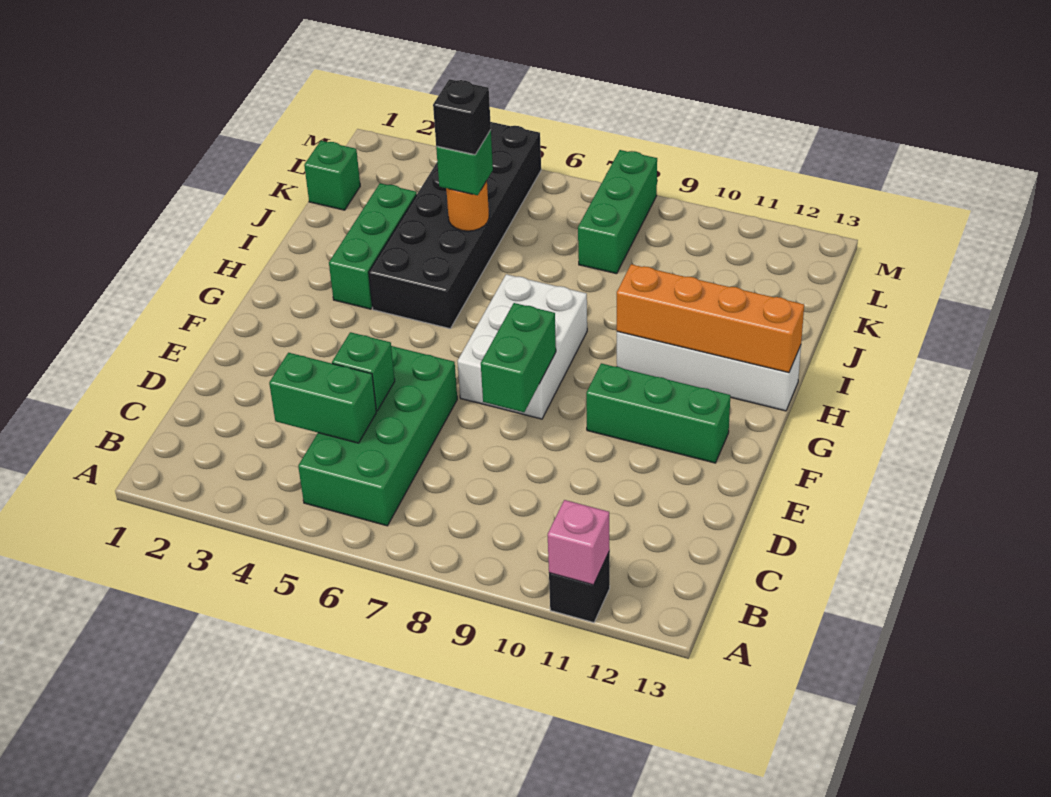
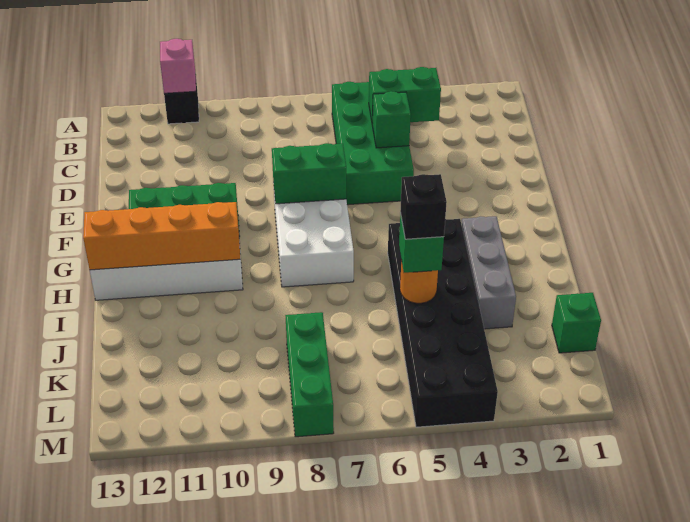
green 1x2 brick [481,303,556,412] -> green 1x2 brick turned to [272,143,346,204]
green 1x3 brick [329,183,417,309] -> grey 1x3 brick [461,216,516,329]

